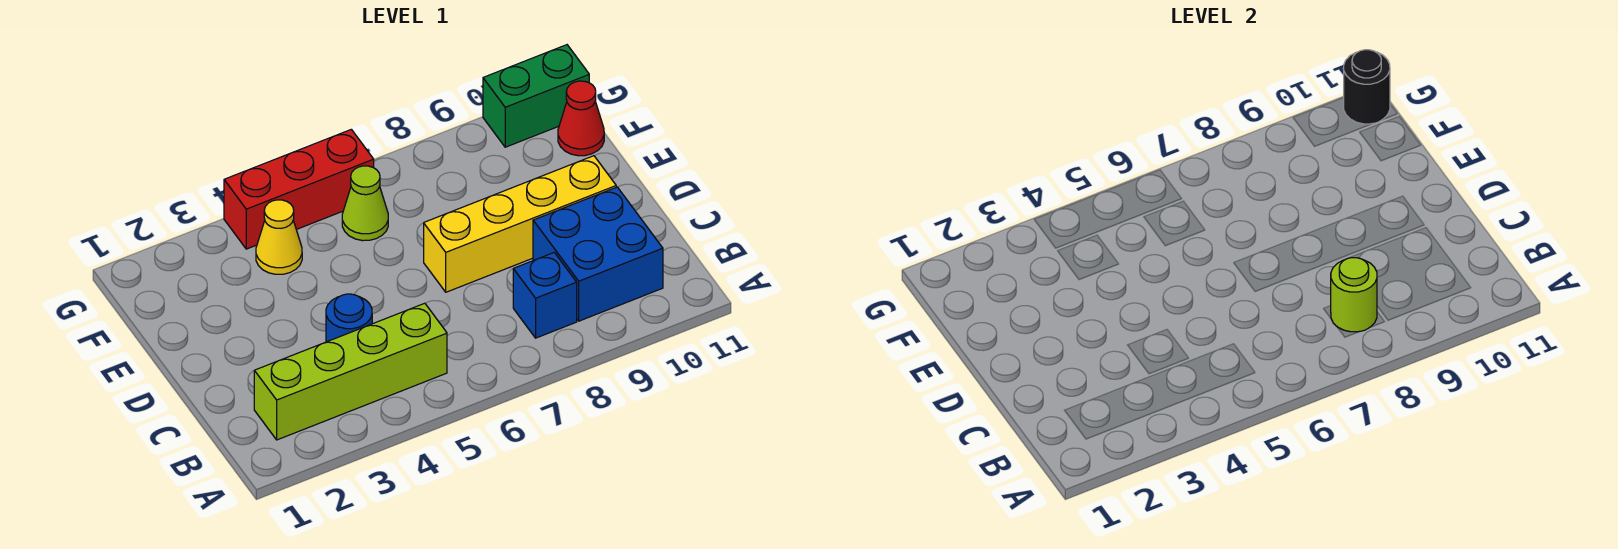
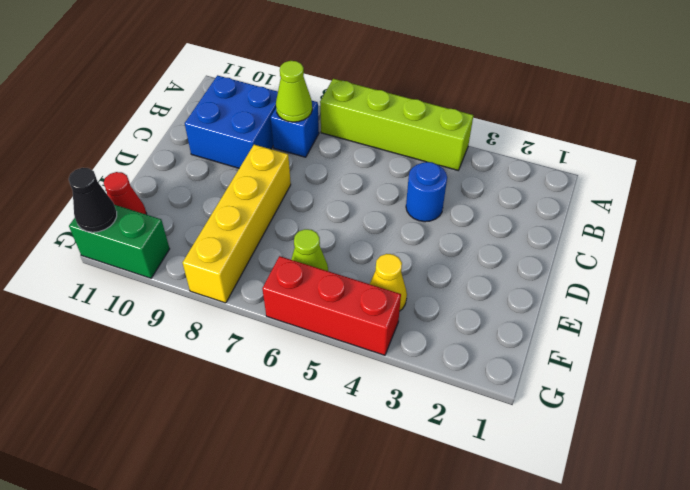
lime 1x4 brick [254,303,447,440] -> lime 1x4 brick moved to [320,79,473,170]
lime 1x1 round brick [1331,258,1377,332] -> lime 1x1 cone [276,61,312,122]
yellow 1x4 brick [424,156,616,292] -> yellow 1x4 brick turned to [183,145,291,303]
black 1x1 round brick [1344,50,1390,124] -> black 1x1 cone [69,168,117,232]

